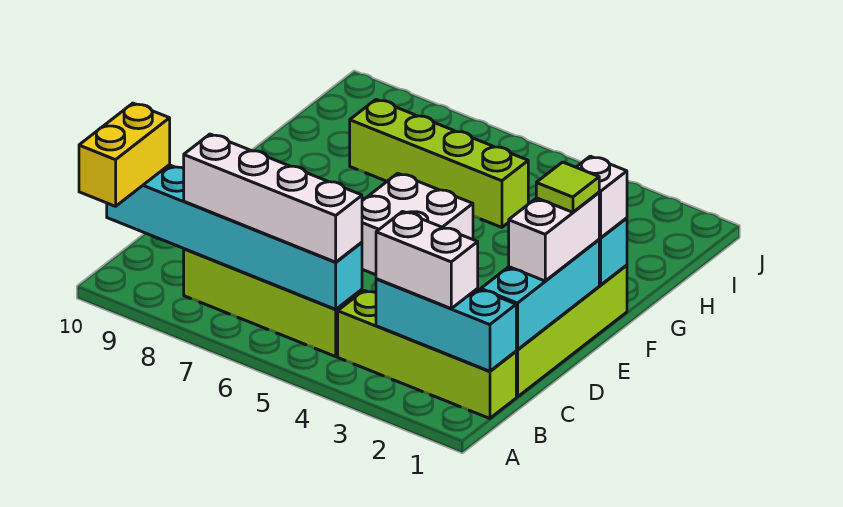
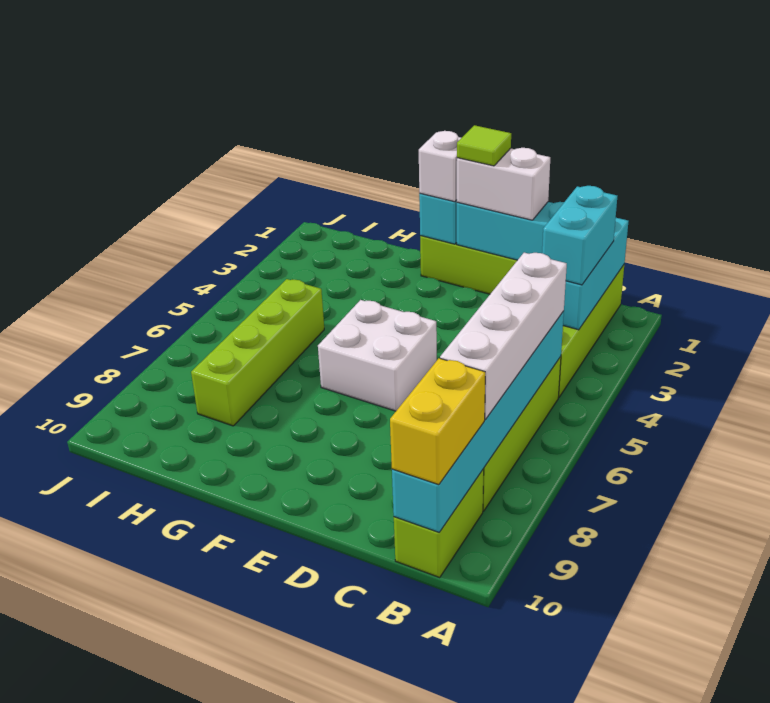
yellow 1x2 brick [79,103,170,206] -> yellow 1x2 brick turned to [390,358,485,485]
white 1x2 brick [376,211,478,308] -> cyan 1x2 brick [542,186,617,285]
none -> lime 1x2 brick [394,469,484,577]

